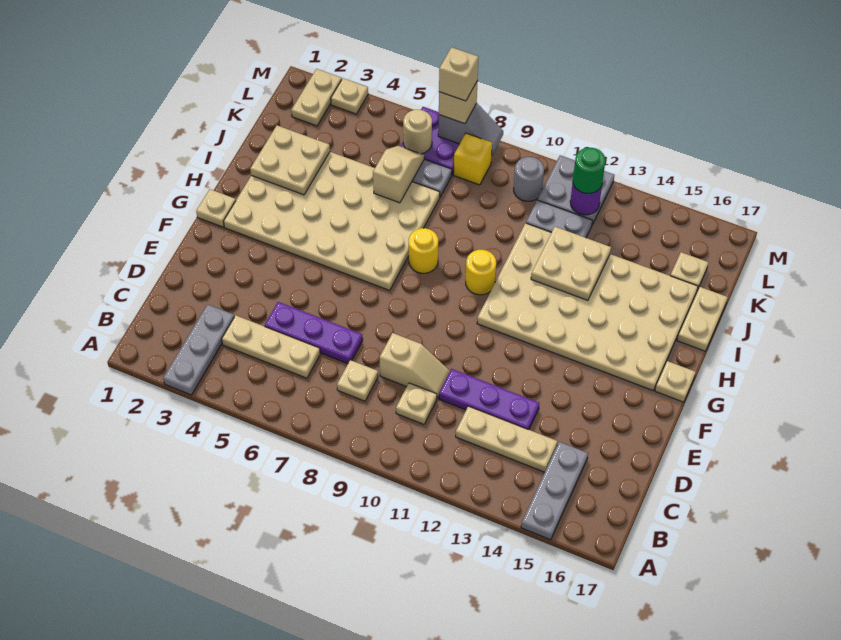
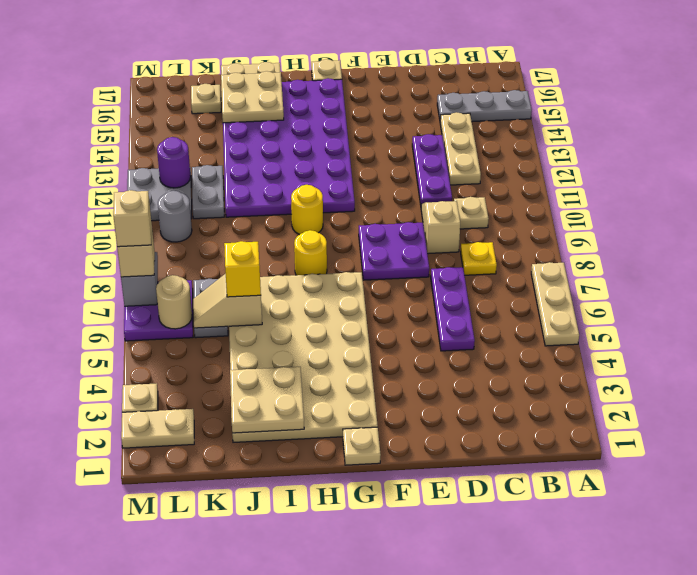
grey 1x3 plate [163,304,234,395] -> none
tan 1x3 plate [222,315,320,378] -> tan 1x3 plate moved to [531,262,579,346]
tan 1x1 plate [337,360,378,401] -> yellow 1x1 plate [461,242,497,275]
none -> purple 2x2 plate [359,222,429,280]
tan 4x6 plate [477,223,698,390] -> purple 4x6 plate [223,78,355,217]
tan 2x2 plate [531,227,611,300] -> tan 2x2 plate moved to [221,71,284,123]
yellow 1x1 brick [454,133,492,185] -> yellow 1x1 brick moved to [224,241,261,297]
green 1x1 round brick [573,148,605,194] -> none

